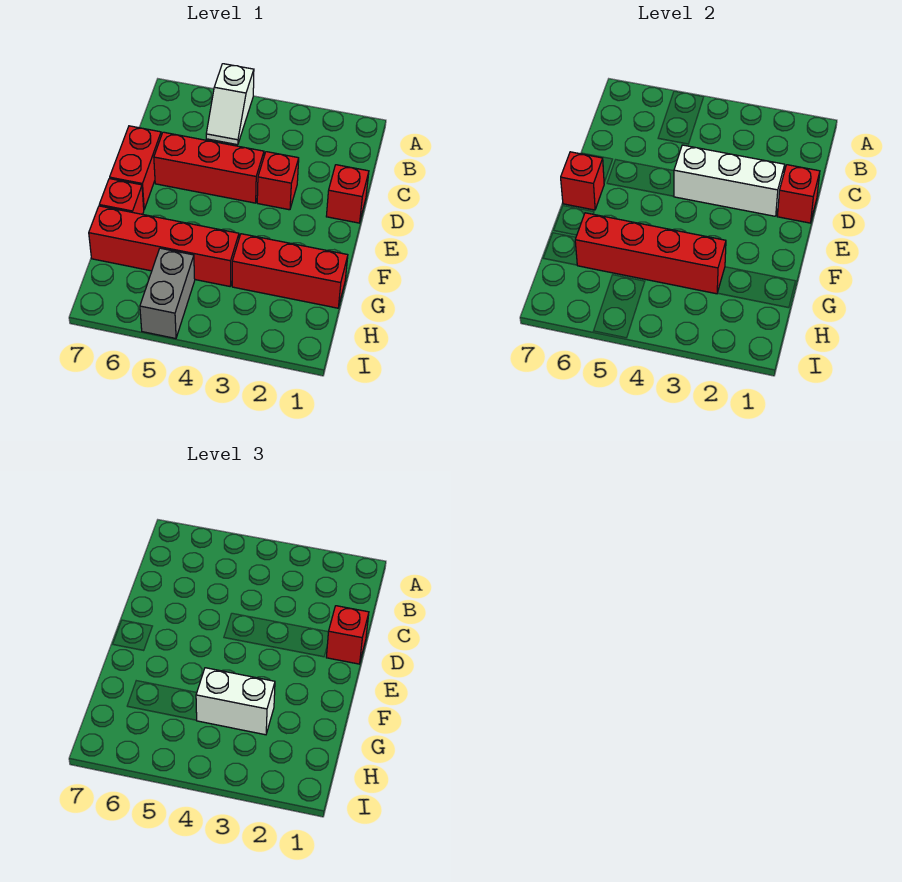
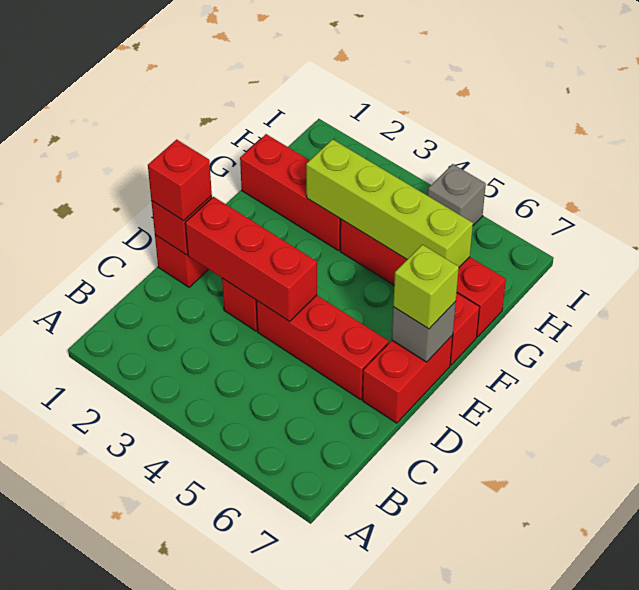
white 1x2 slope [206,64,254,145] -> none
white 1x3 brick [674,145,785,216] -> red 1x3 brick [185,197,317,322]
red 1x1 brick [561,152,604,210] -> grey 1x1 brick [392,302,456,362]
none -> lime 1x1 brick [393,245,459,329]
red 1x4 brick [575,213,726,294] -> lime 1x4 brick [306,139,473,267]
white 1x2 brick [196,668,275,735] -> none
grey 1x2 brick [140,248,195,339] -> grey 1x1 brick [428,164,486,225]

